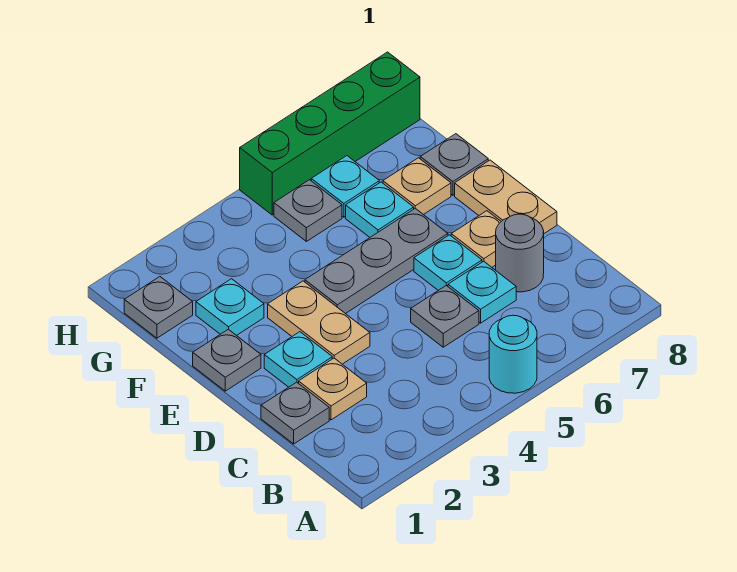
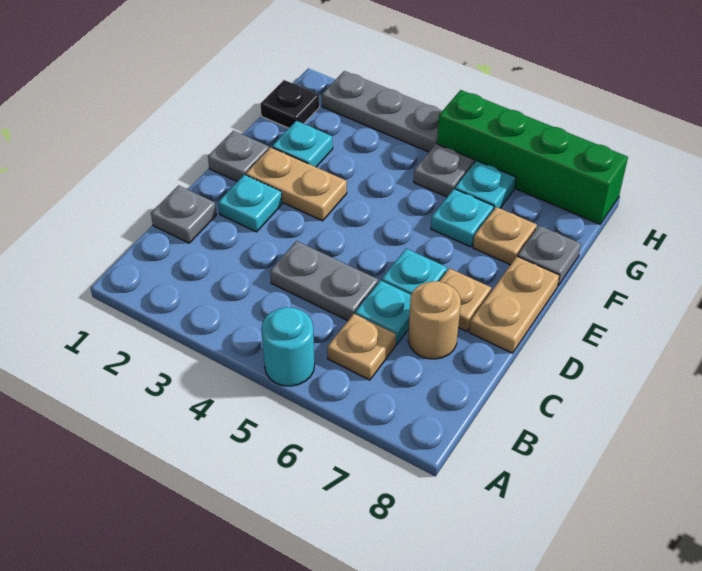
tan 1x1 plate [299,358,367,420] -> tan 1x1 plate moved to [327,314,396,380]
grey 1x1 plate [411,286,479,347] -> grey 1x2 plate [270,241,378,321]
grey 1x1 round brick [496,214,544,292] -> tan 1x1 round brick [408,281,461,359]
tan 1x2 plate [268,281,370,364] -> tan 1x2 plate turned to [246,147,347,221]
grey 1x3 plate [305,208,448,314] -> grey 1x3 plate moved to [322,71,442,152]
grey 1x1 plate [124,277,193,338] -> black 1x1 plate [261,80,319,128]

